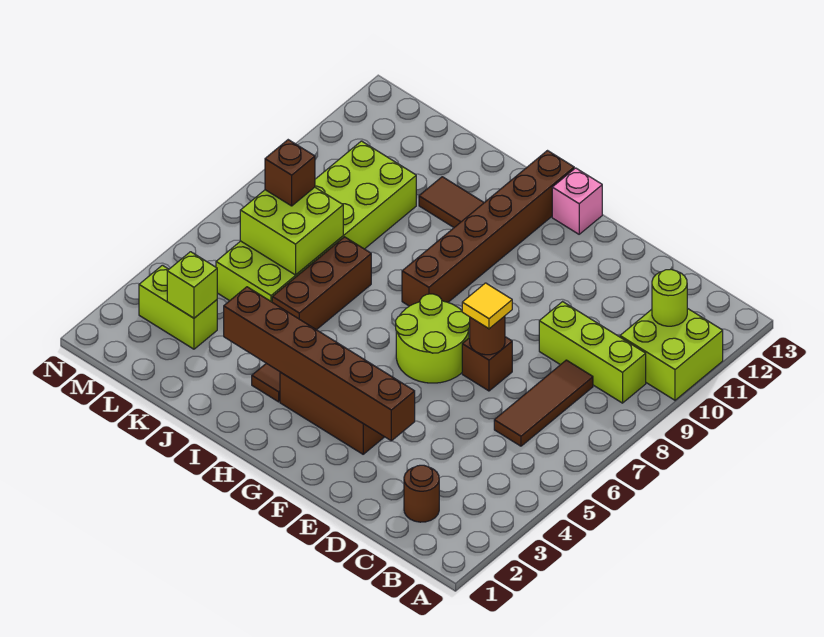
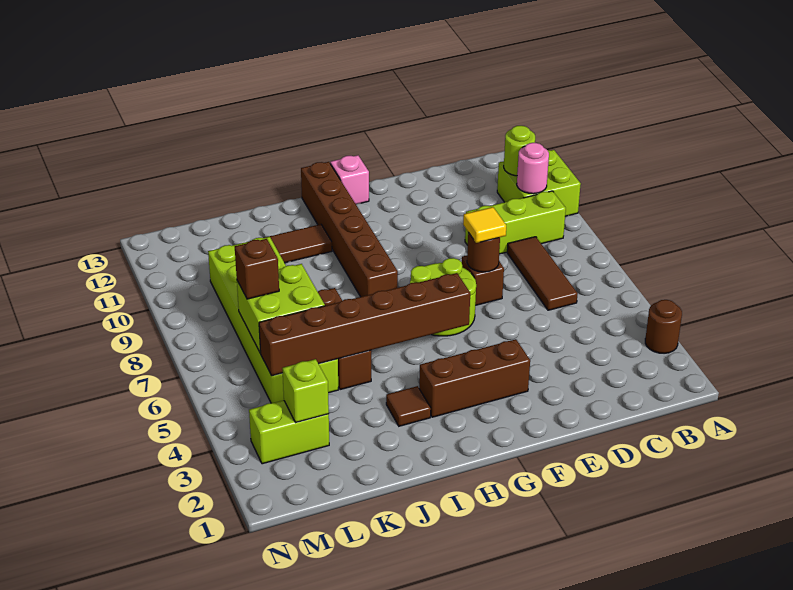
none -> pink 1x1 round brick [517,143,549,194]
brown 1x1 round brick [404,465,439,522] -> brown 1x1 round brick moved to [645,300,682,353]
brown 1x6 brick [224,287,415,441] -> brown 1x6 brick moved to [259,273,470,376]

